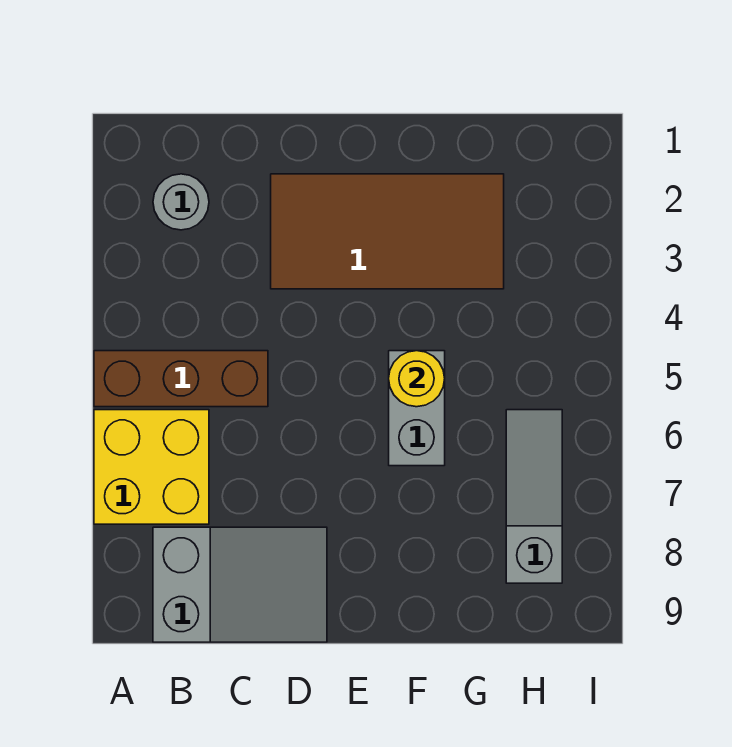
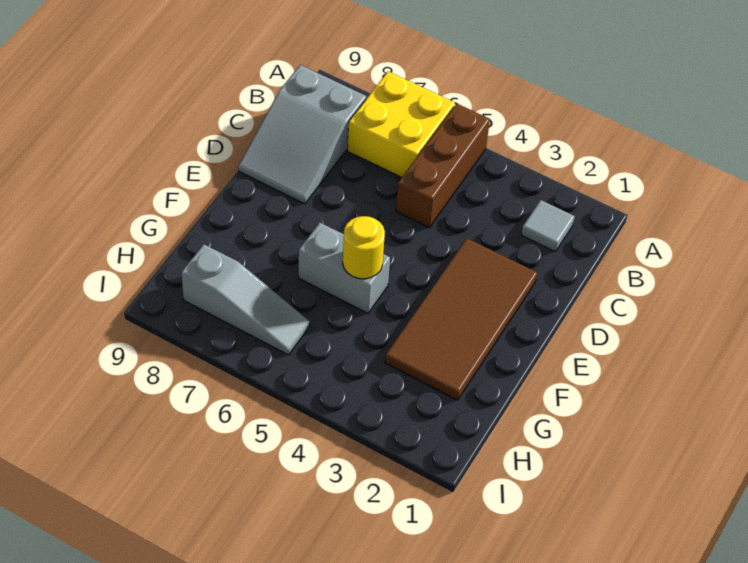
grey 1x1 round brick [153,174,209,230] -> grey 1x1 tile [521,200,575,251]

